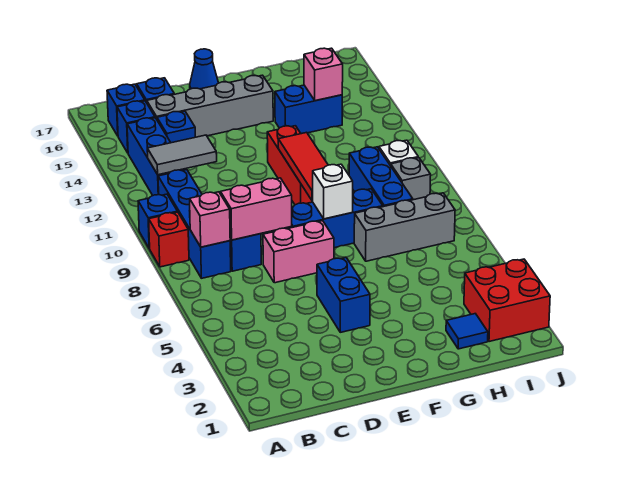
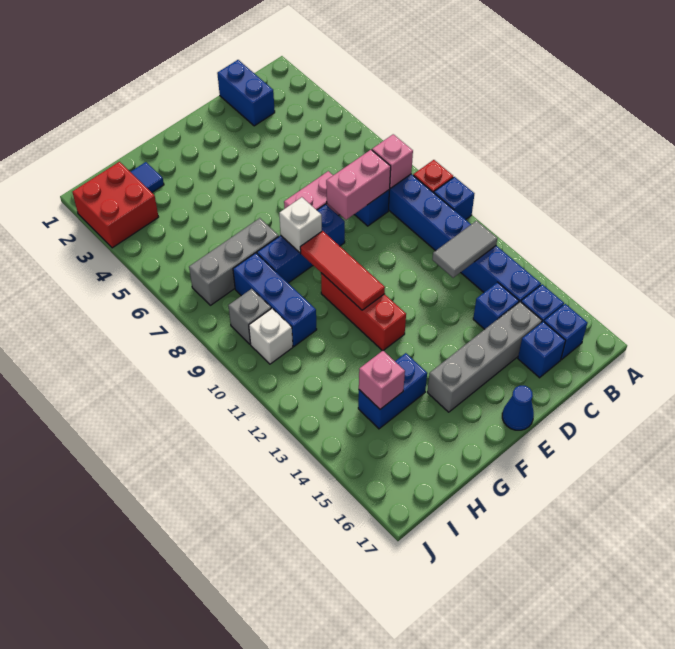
blue 1x2 brick [317,258,370,332] -> blue 1x2 brick moved to [217,60,275,126]

